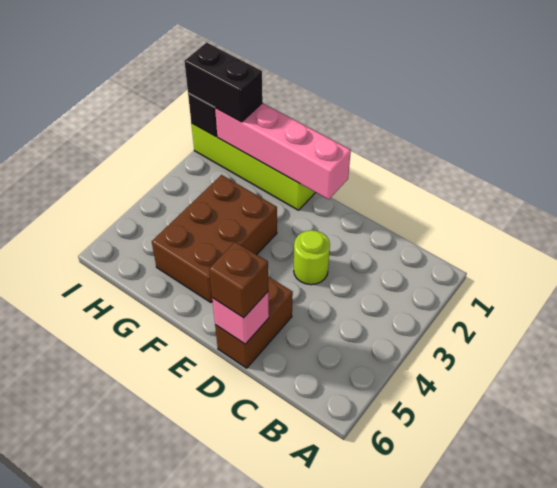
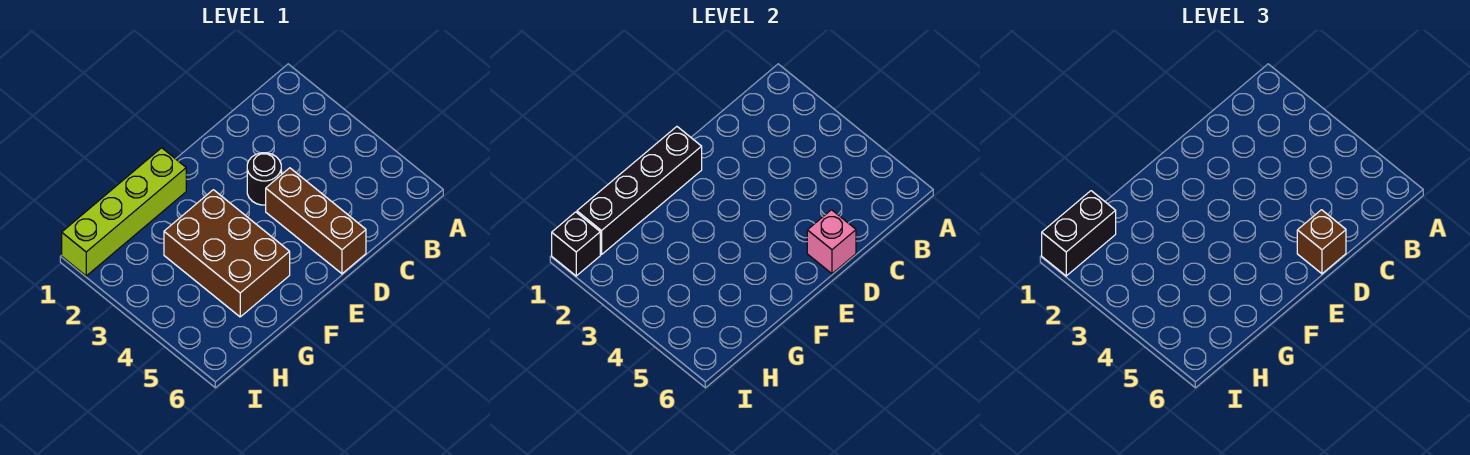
lime 1x1 round brick [294,230,330,285] -> black 1x1 round brick [247,153,281,205]
brown 1x2 brick [215,277,293,368] -> brown 1x3 brick [266,168,366,274]
pink 1x4 brick [215,103,351,199] -> black 1x4 brick [577,127,702,255]

